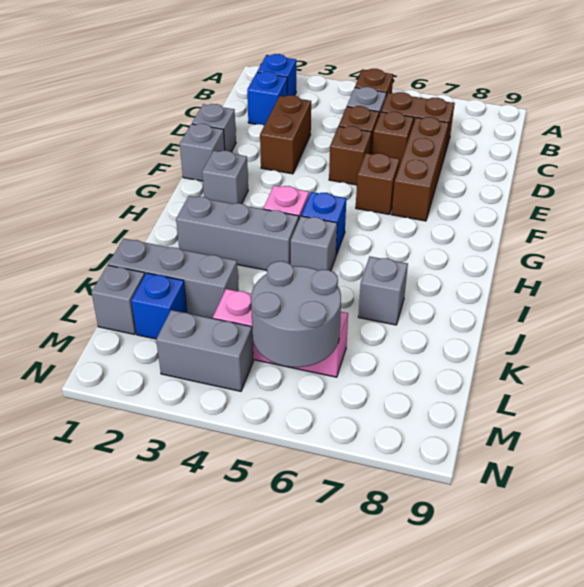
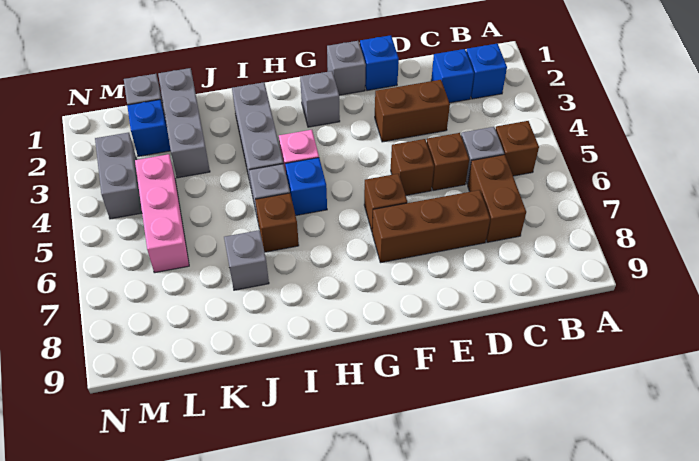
brown 1x1 brick [372,112,414,165] -> brown 1x1 brick moved to [255,193,299,252]
grey 1x1 brick [192,104,236,152] -> blue 1x1 brick [360,35,399,91]
grey 2x2 round brick [251,261,341,367] -> none

